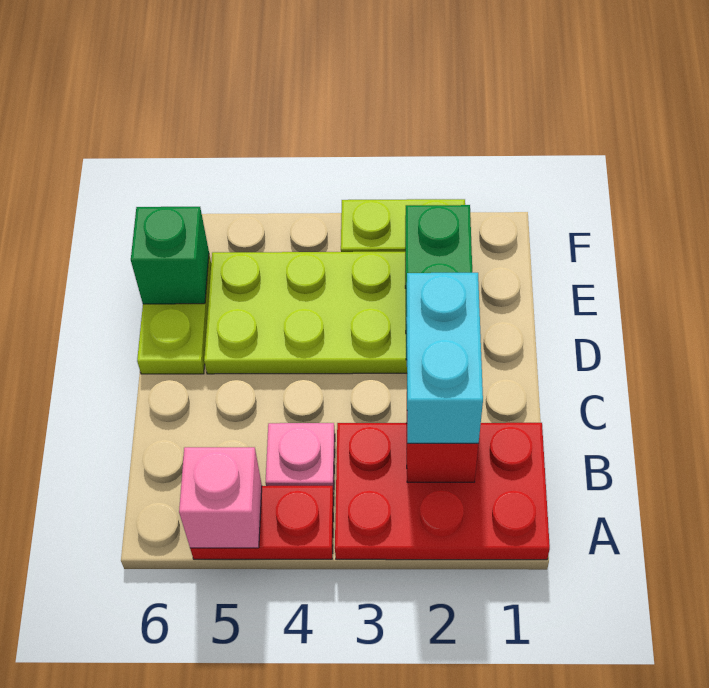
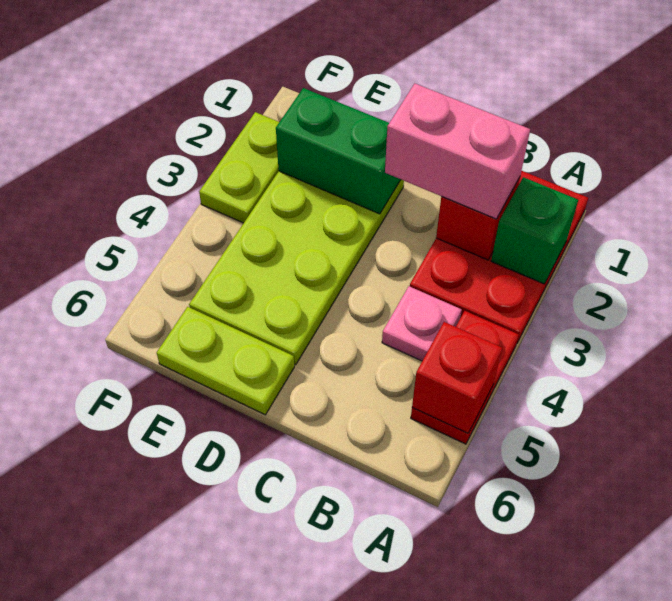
pink 1x1 brick [179,447,262,548] -> red 1x1 brick [412,322,502,433]
cyan 1x2 brick [406,273,483,443] -> pink 1x2 brick [385,84,530,219]
green 1x1 brick [131,207,209,304] -> green 1x1 brick moved to [491,177,578,284]

